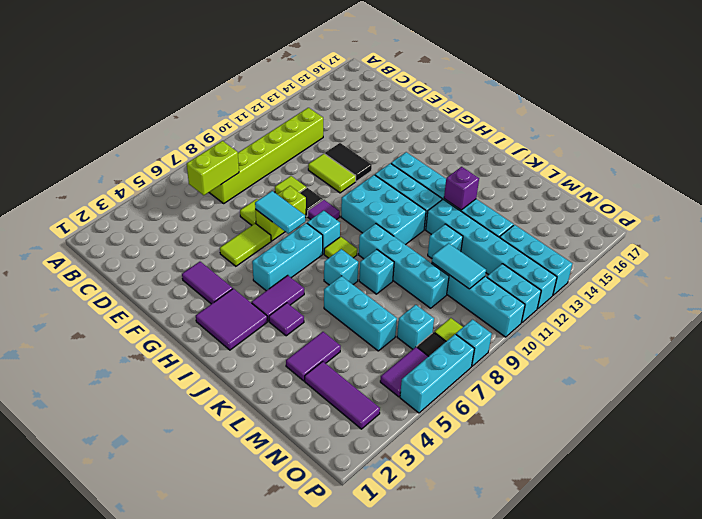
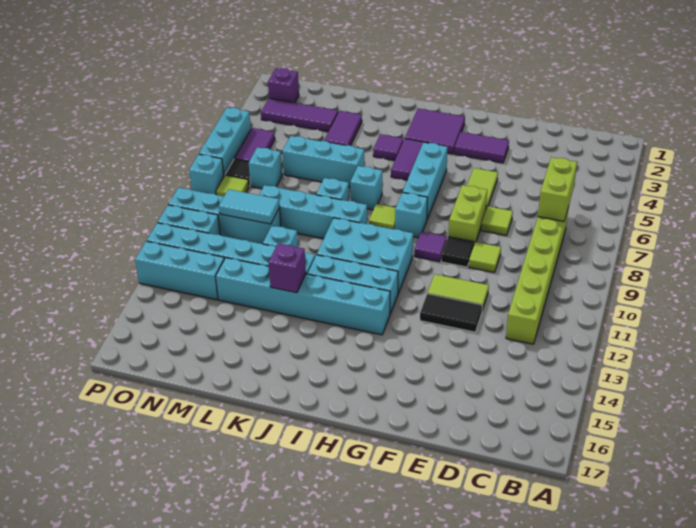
cyan 1x2 tile [255,191,305,234] -> none
none -> purple 1x1 brick [268,68,299,103]

